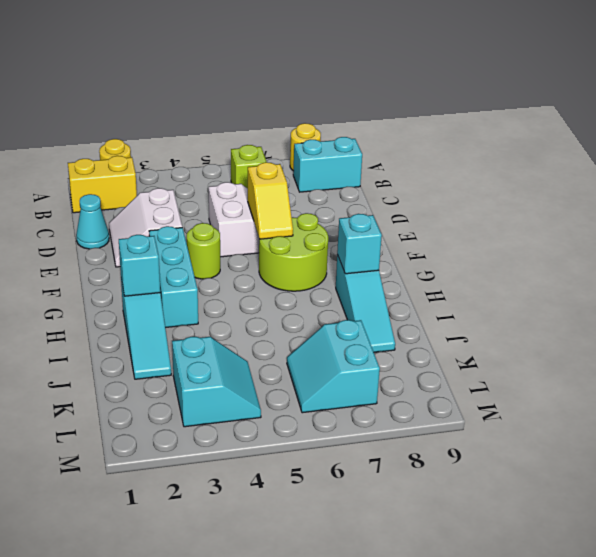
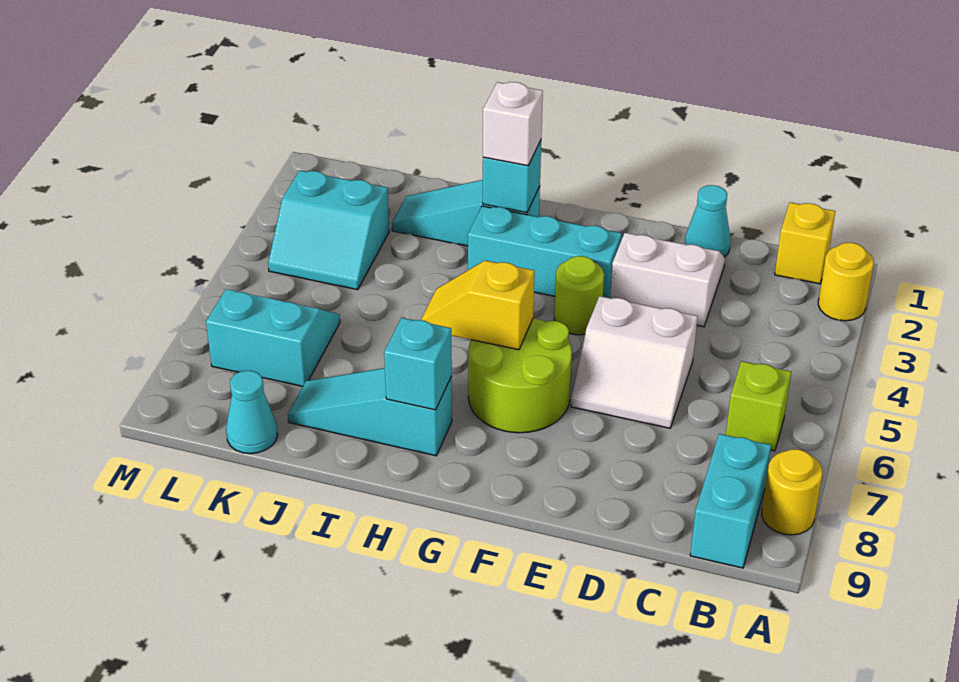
yellow 1x2 brick [68,156,137,213] -> yellow 1x1 brick [775,203,835,284]
yellow 1x2 slope [248,162,293,239] -> yellow 1x2 slope moved to [421,261,535,350]
none -> white 1x1 brick [483,82,543,166]
none -> cyan 1x1 cone [226,371,278,454]

